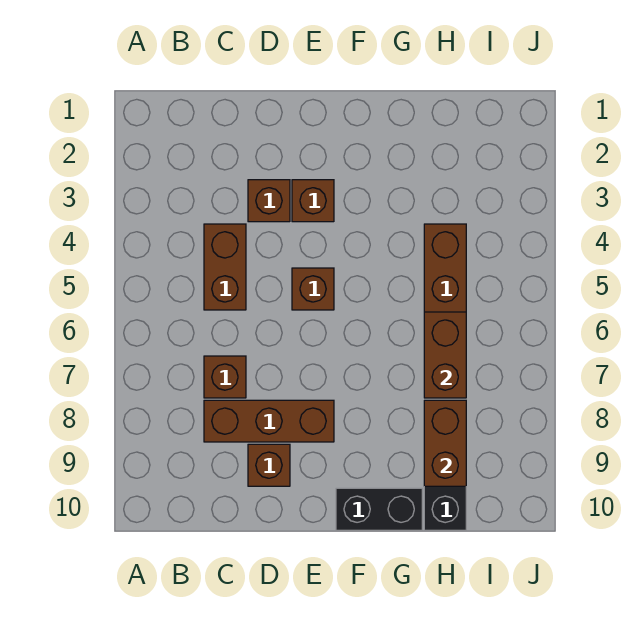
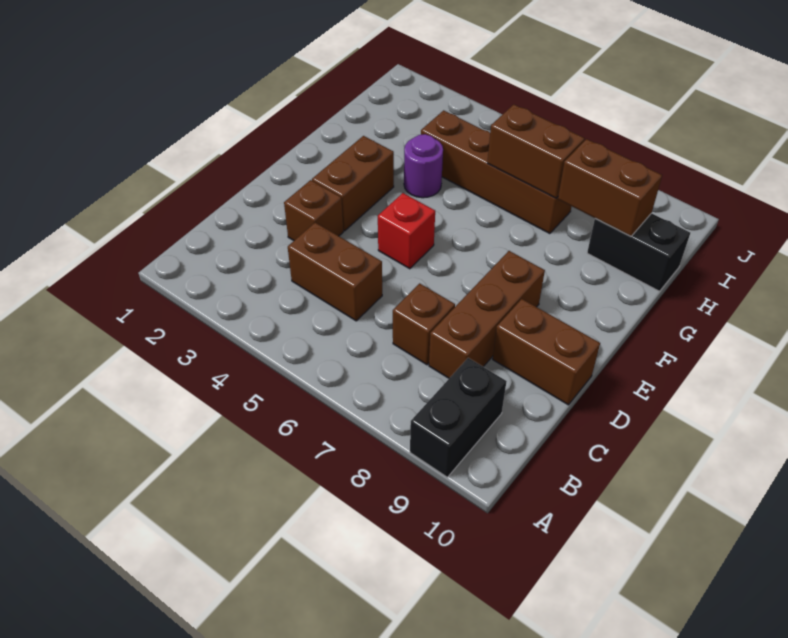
brown 1x1 brick [248,444,290,486] -> brown 1x2 brick [493,299,600,405]
brown 1x1 brick [292,180,334,222] -> brown 1x2 brick [312,136,394,231]
brown 1x1 brick [292,268,334,310] -> red 1x1 brick [378,193,435,269]
black 1x2 brick [336,488,422,530] -> black 1x2 brick moved to [410,358,507,477]
none -> purple 1x1 round brick [404,134,443,198]

